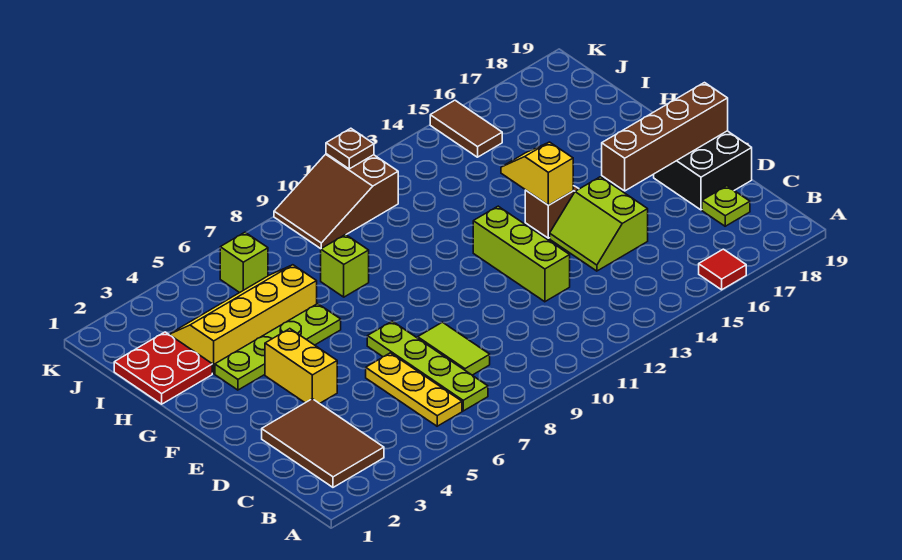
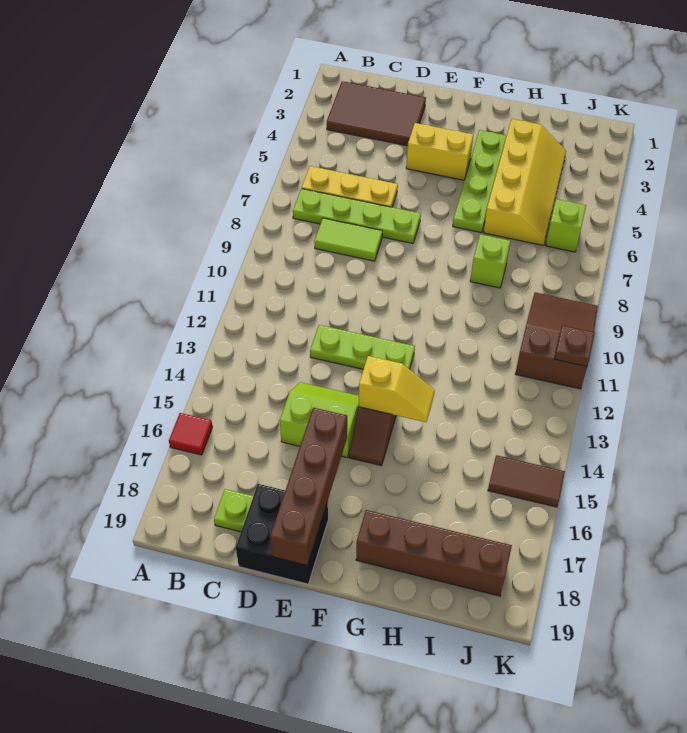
lime 1x3 brick [473,206,570,302] -> lime 1x3 plate [310,325,415,369]
none -> brown 1x4 brick [356,510,512,596]
red 2x2 plate [114,332,212,404] -> none

